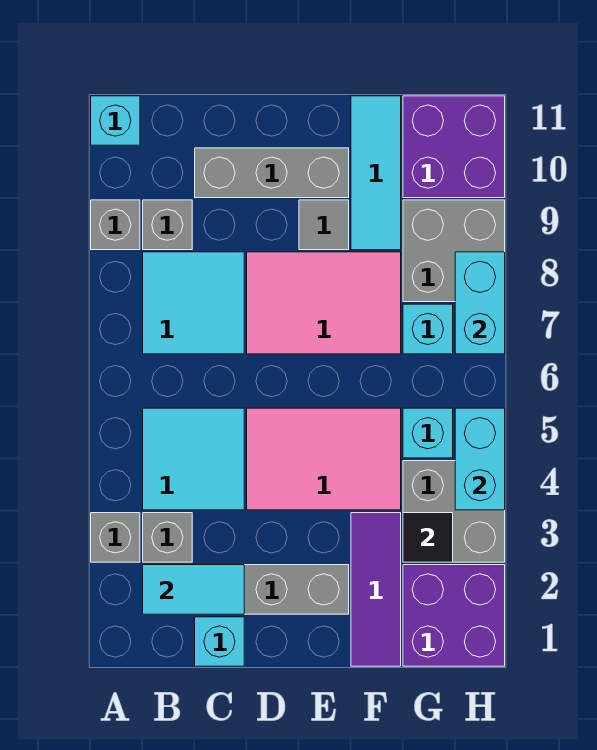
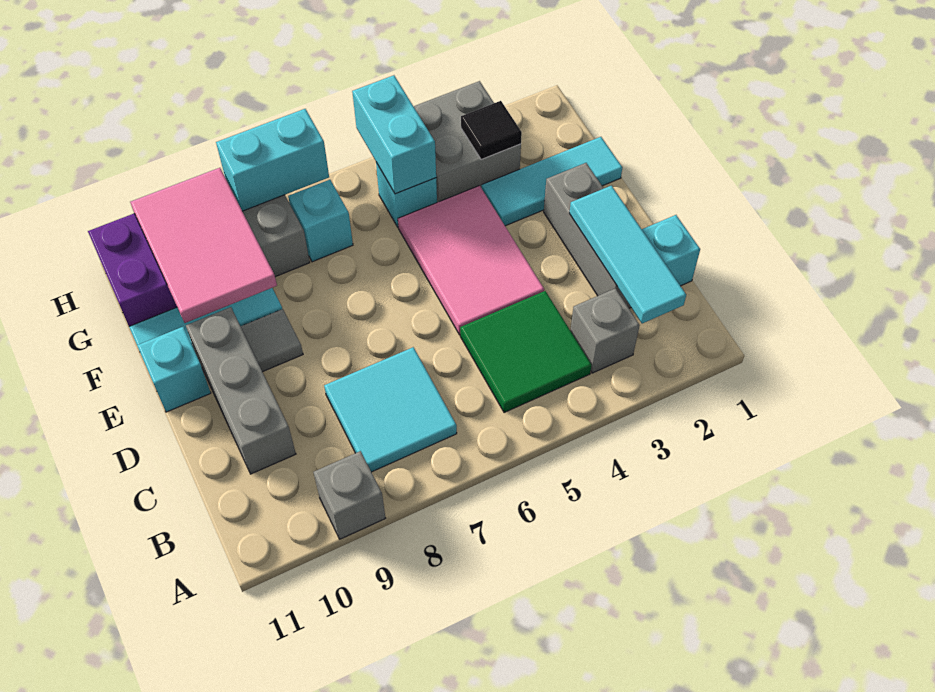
grey 1x1 brick [91,513,140,562] -> none
cyan 1x1 brick [91,96,140,145] -> cyan 1x1 brick moved to [137,327,211,412]
cyan 1x2 tile [143,565,244,614] -> cyan 1x3 tile [569,186,686,323]
cyan 2x2 tile [143,408,244,510] -> green 2x2 tile [460,291,592,413]
grey 1x1 brick [143,200,192,250] -> none
pink 2x3 tile [247,252,401,354] -> pink 2x3 tile moved to [130,168,277,323]
purple 1x3 tile [351,513,401,666] -> cyan 1x3 tile [482,137,622,226]
purple 2x2 brick [403,565,505,666] -> none
cyan 1x2 brick [455,408,505,510] -> cyan 1x2 brick turned to [352,75,436,194]

